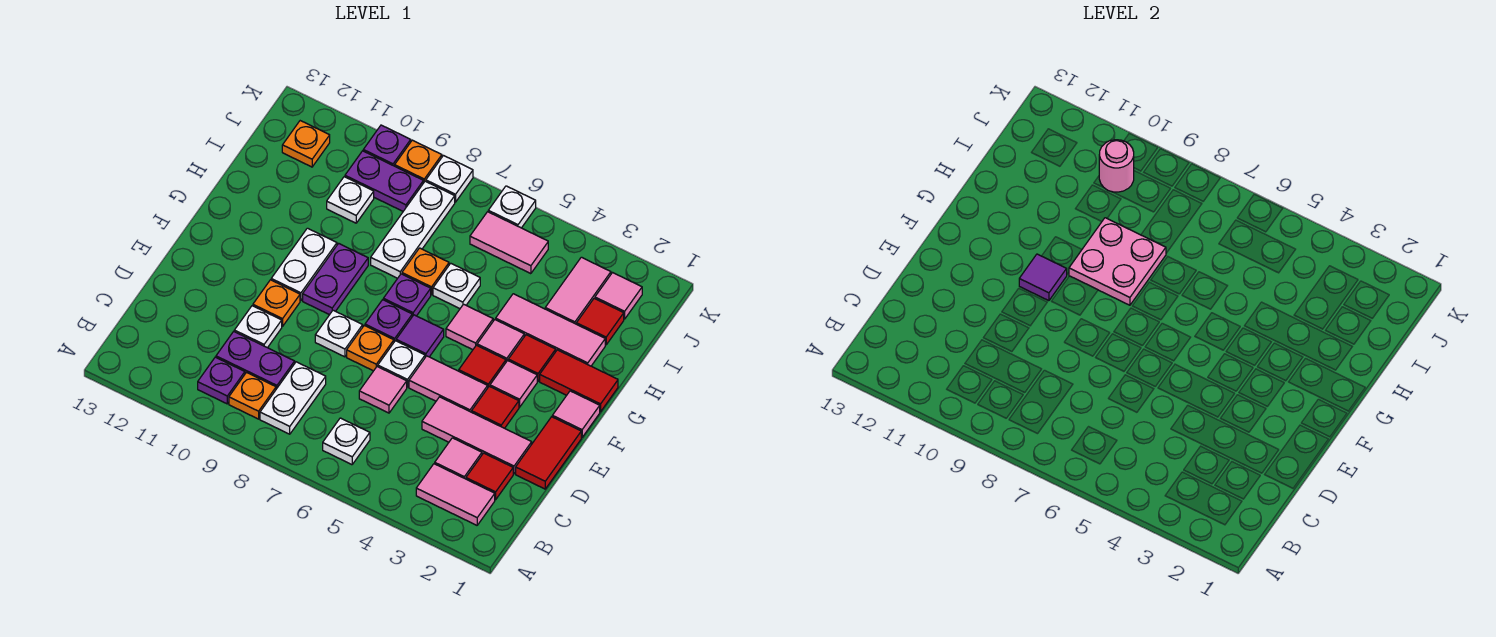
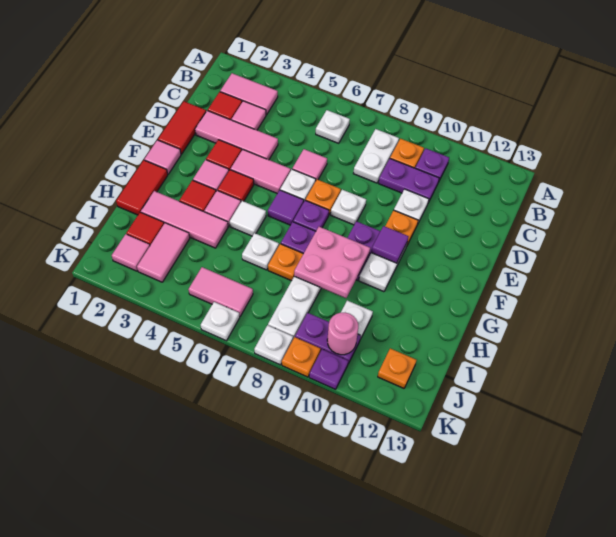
red 1x2 tile [540,350,618,412] -> red 1x2 tile turned to [116,160,168,215]
pink 1x1 tile [446,304,493,350] -> white 1x1 tile [230,201,266,236]

